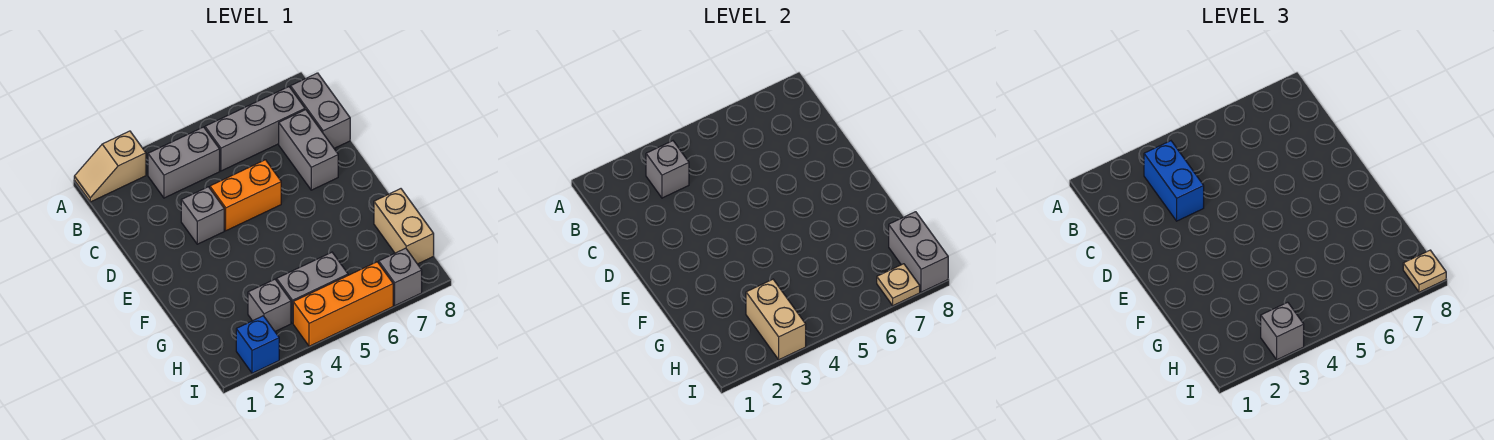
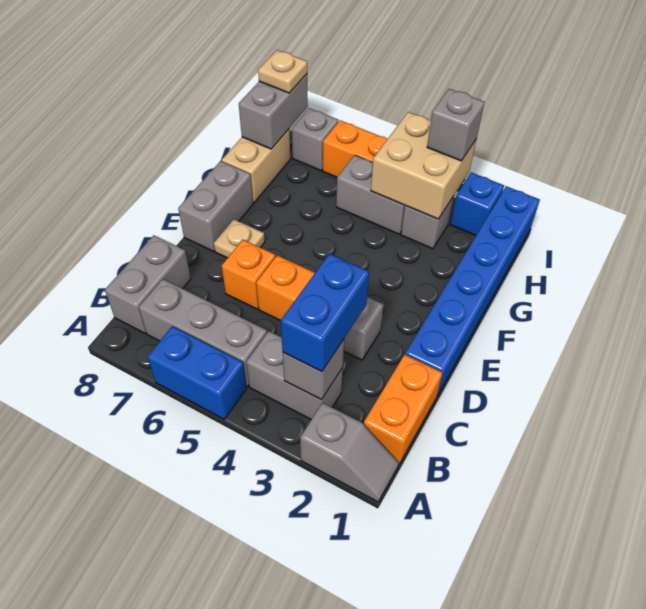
tan 1x2 slope [74,131,146,202] -> grey 1x2 slope [300,403,399,502]
none -> blue 1x2 brick [148,326,247,419]
none -> orange 1x2 brick [364,355,442,464]
grey 1x2 brick [279,110,338,190] -> grey 1x2 brick moved to [178,161,253,251]
none -> blue 1x6 brick [405,186,540,396]
none -> orange 1x1 brick [222,240,275,309]
tan 1x2 brick [746,279,806,360] -> tan 2x2 brick [371,112,476,219]
tan 1x1 plate [877,264,920,306] -> tan 1x1 plate moved to [214,219,265,258]

